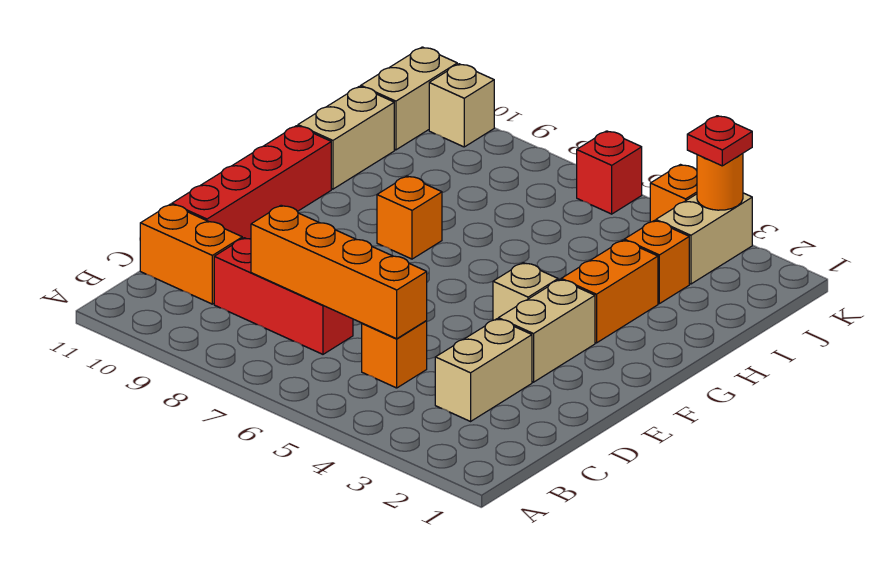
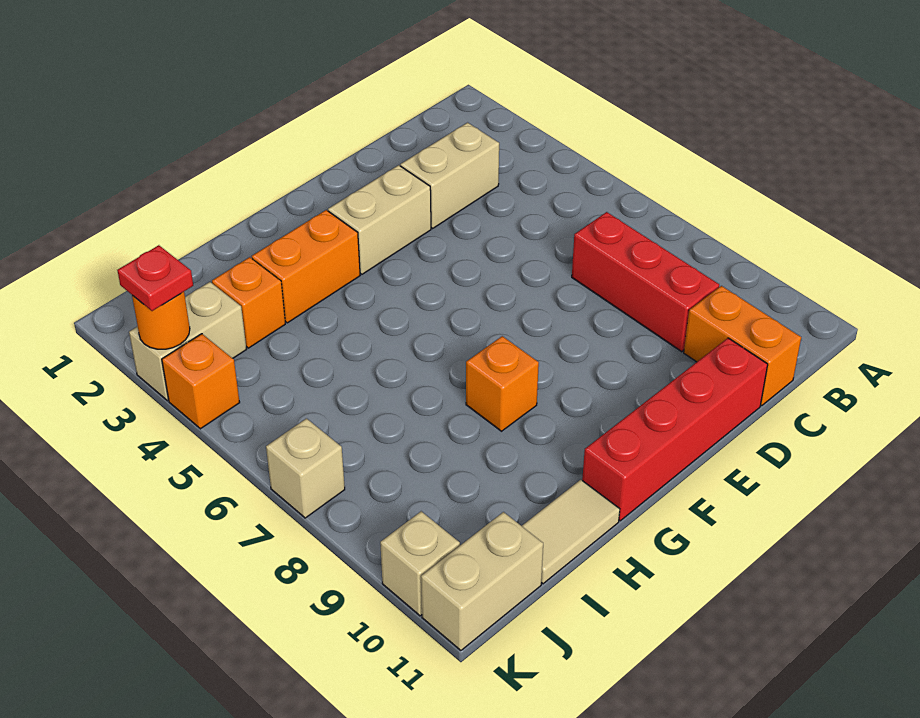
orange 1x1 brick [362,321,427,388] -> none
orange 1x4 brick [251,205,427,339] -> none
tan 1x1 brick [493,263,558,320] -> tan 1x1 brick moved to [266,418,345,518]
tan 1x2 brick [298,86,394,189] -> tan 1x2 tile [522,480,620,584]
red 1x1 brick [577,131,642,214] -> none

